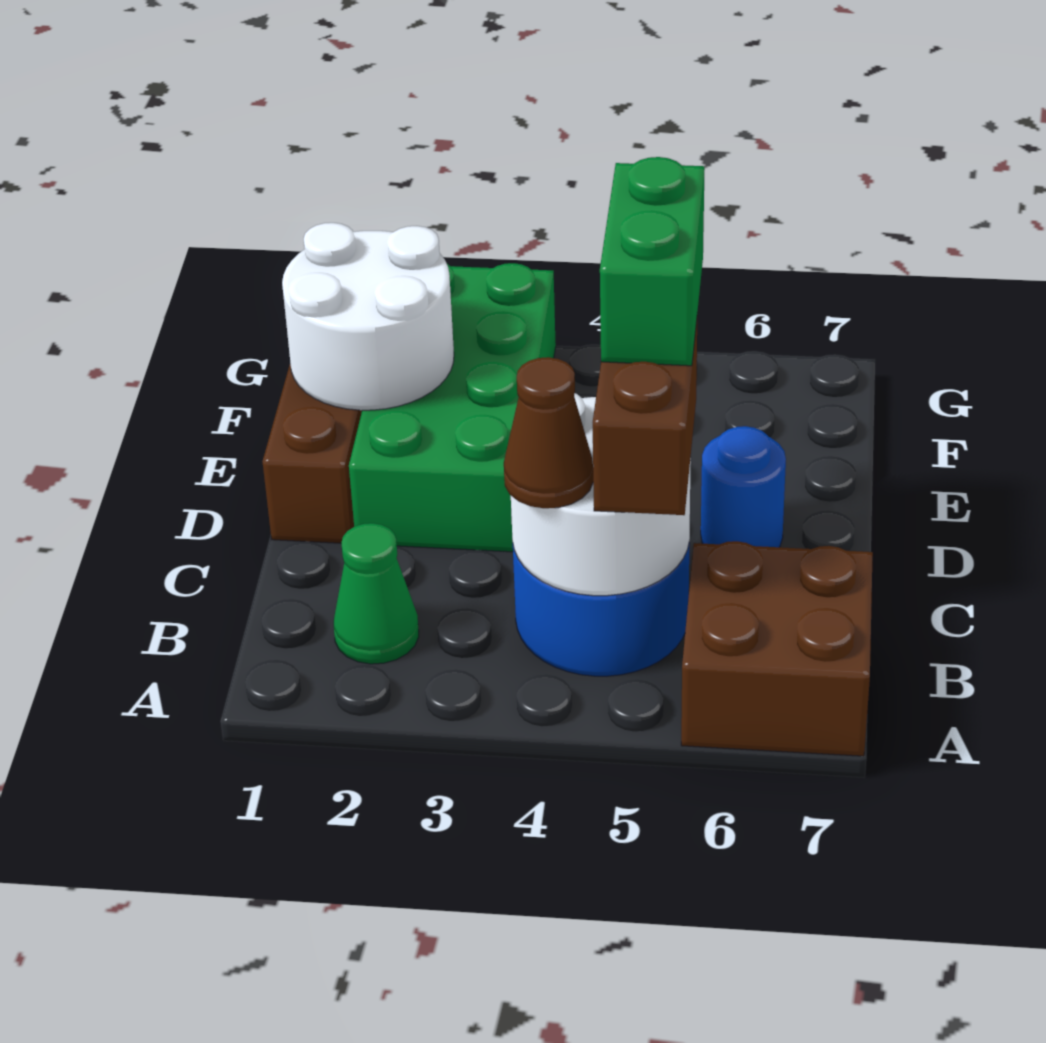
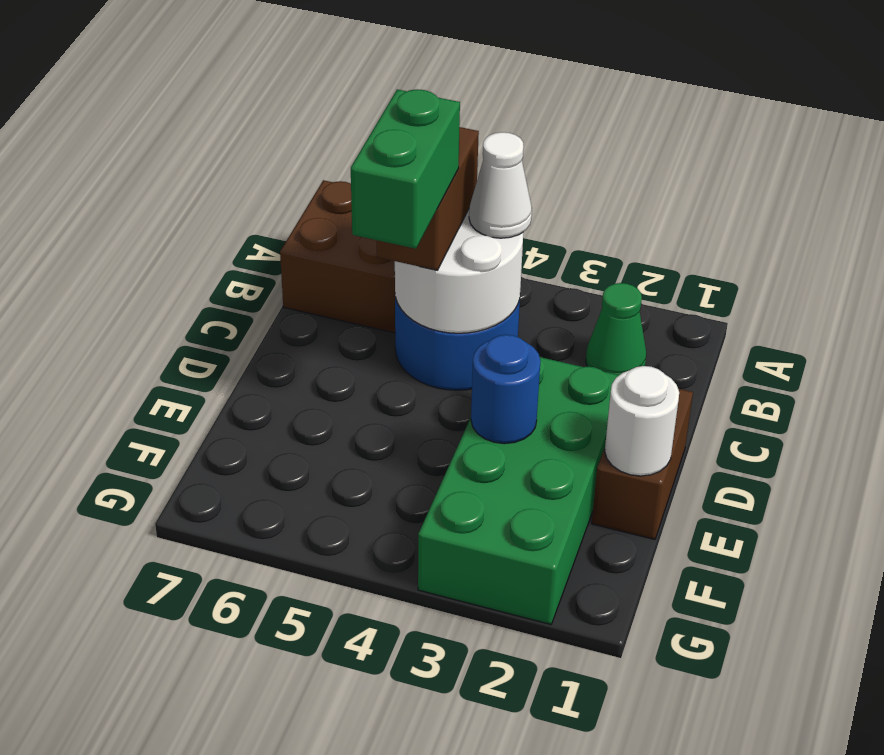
brown 1x1 cone [504,357,593,508] -> white 1x1 cone [469,132,532,238]
blue 1x1 round brick [701,426,786,547] -> blue 1x1 round brick moved to [471,335,540,444]
white 2x2 round brick [282,223,454,410] -> white 1x1 round brick [605,366,679,476]

